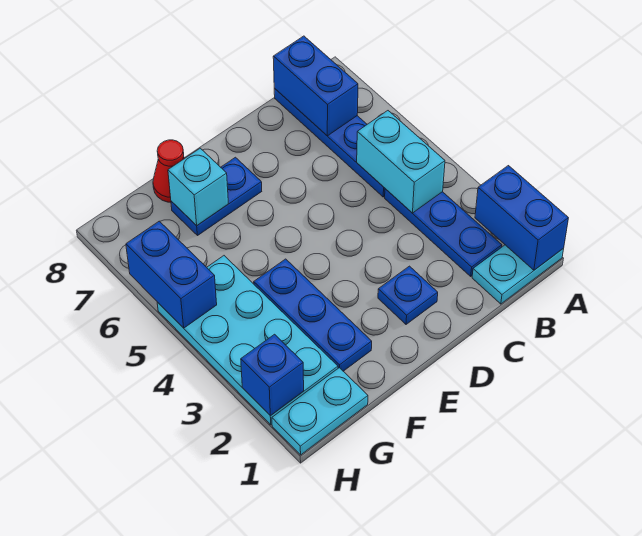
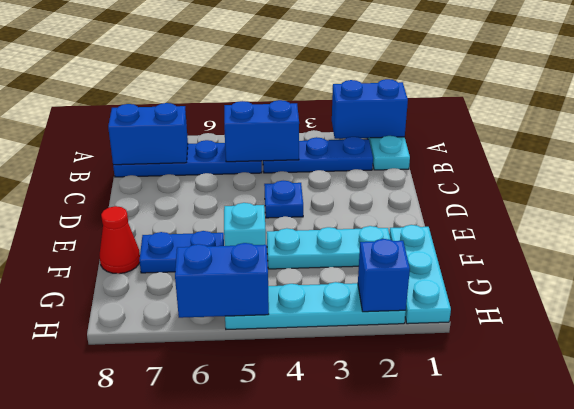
cyan 1x2 brick [357,111,445,213] -> blue 1x2 brick [224,100,299,162]
blue 1x1 plate [378,266,438,324] -> blue 1x1 plate moved to [264,181,303,218]
blue 1x2 plate [171,157,262,236] -> blue 1x2 plate turned to [139,231,224,273]
blue 1x3 plate [254,259,372,371] -> cyan 1x3 plate [267,226,390,269]
cyan 1x1 brick [168,148,228,226] -> cyan 1x1 brick moved to [224,203,266,246]
cyan 1x2 plate [272,368,368,455] -> cyan 1x3 plate [389,225,451,324]
cyan 2x4 plate [157,256,338,425] -> cyan 1x4 plate [225,282,406,329]

